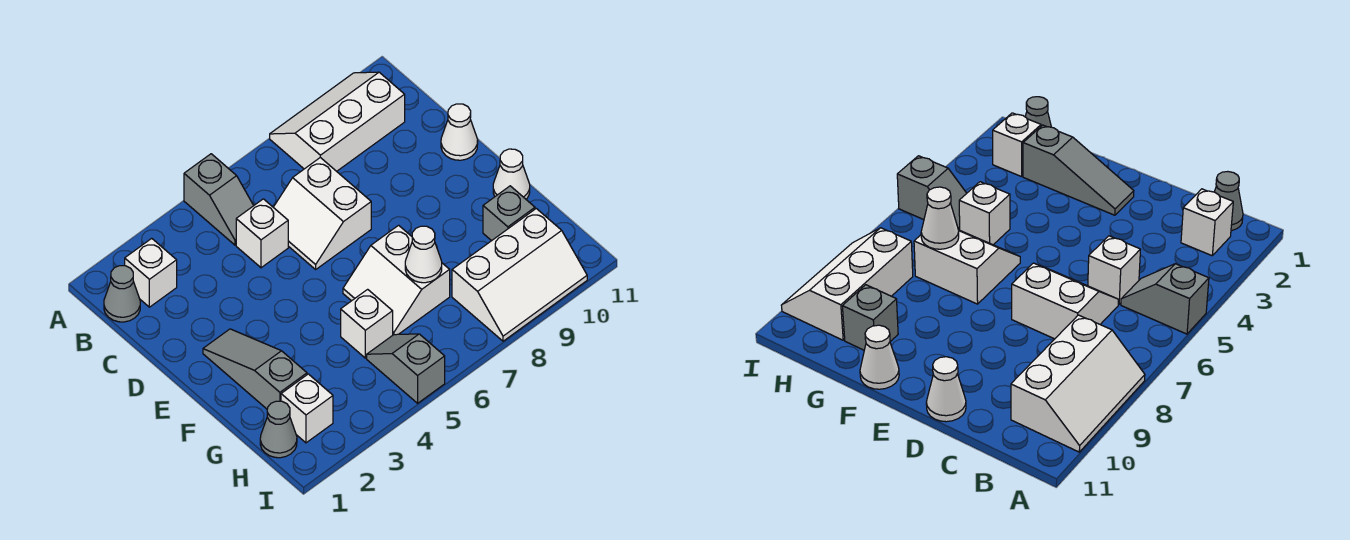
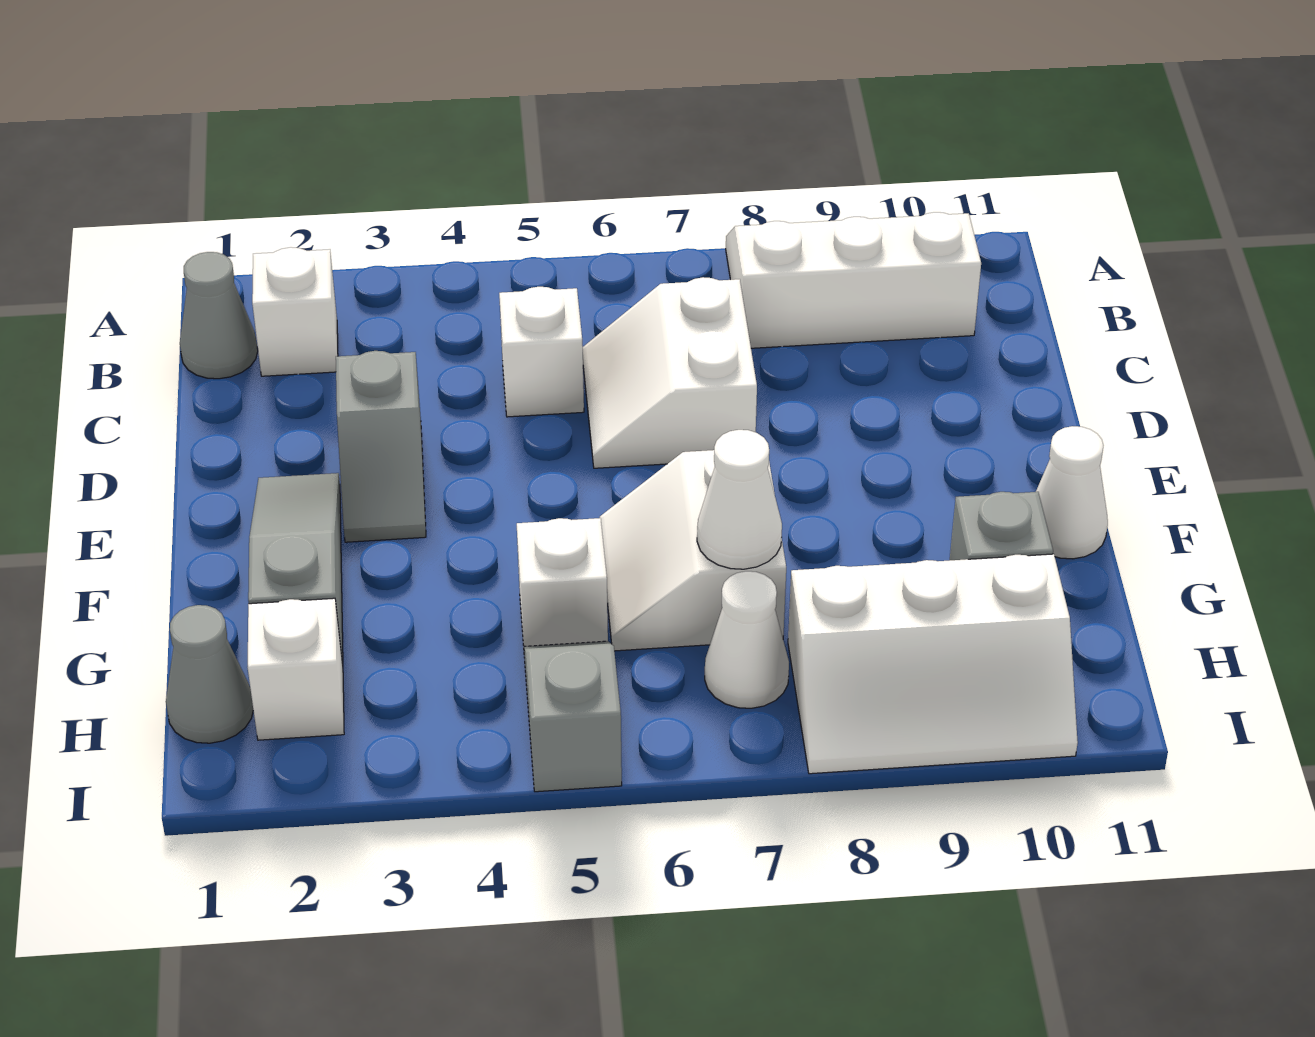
grey 1x2 slope [184,154,254,245] -> grey 1x2 slope moved to [336,351,426,542]
white 1x1 cone [441,104,478,160] -> white 1x1 cone moved to [705,571,789,708]

